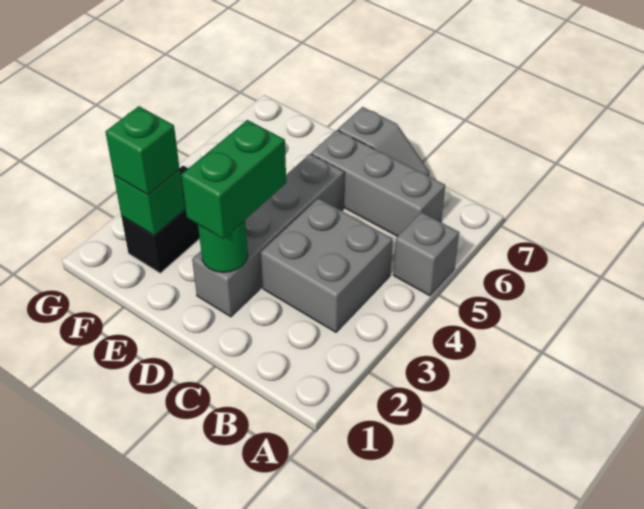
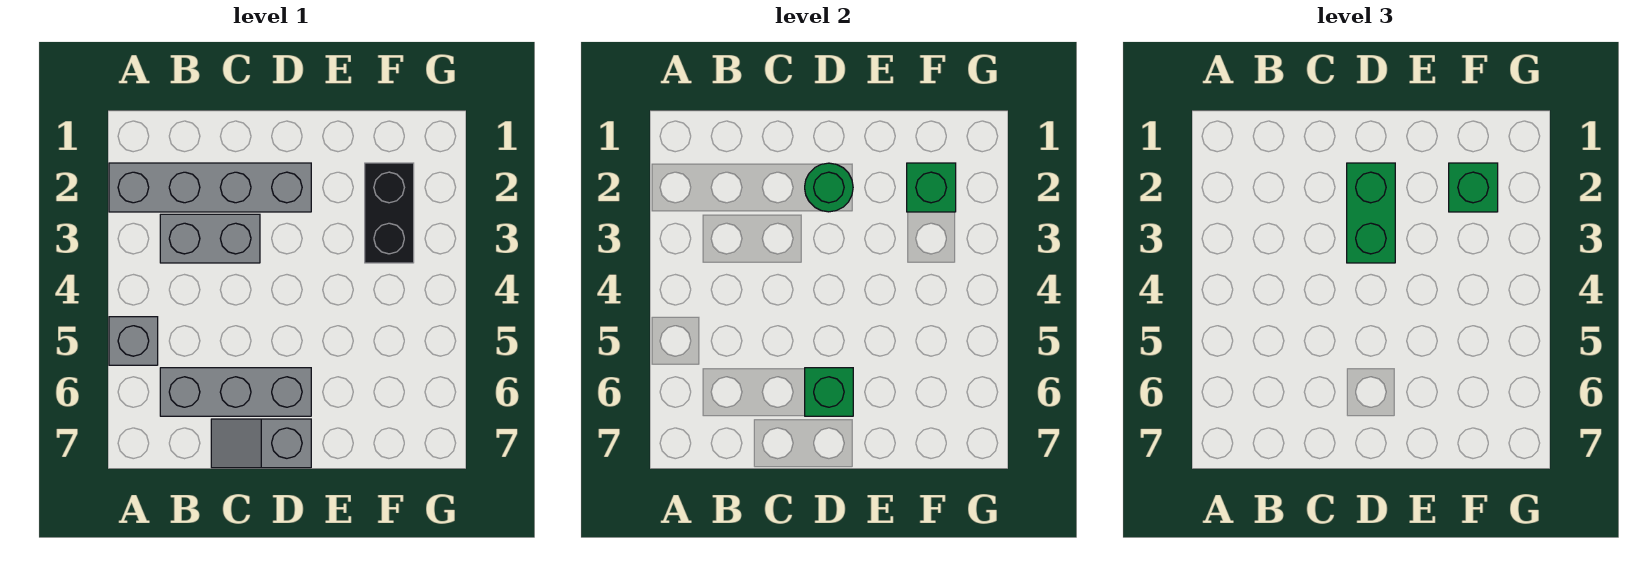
grey 2x2 brick [261,198,393,332] -> grey 1x2 brick [160,214,260,263]
grey 1x4 brick [192,154,344,317] -> grey 1x4 brick turned to [109,163,311,212]
none -> green 1x1 brick [805,368,853,416]

